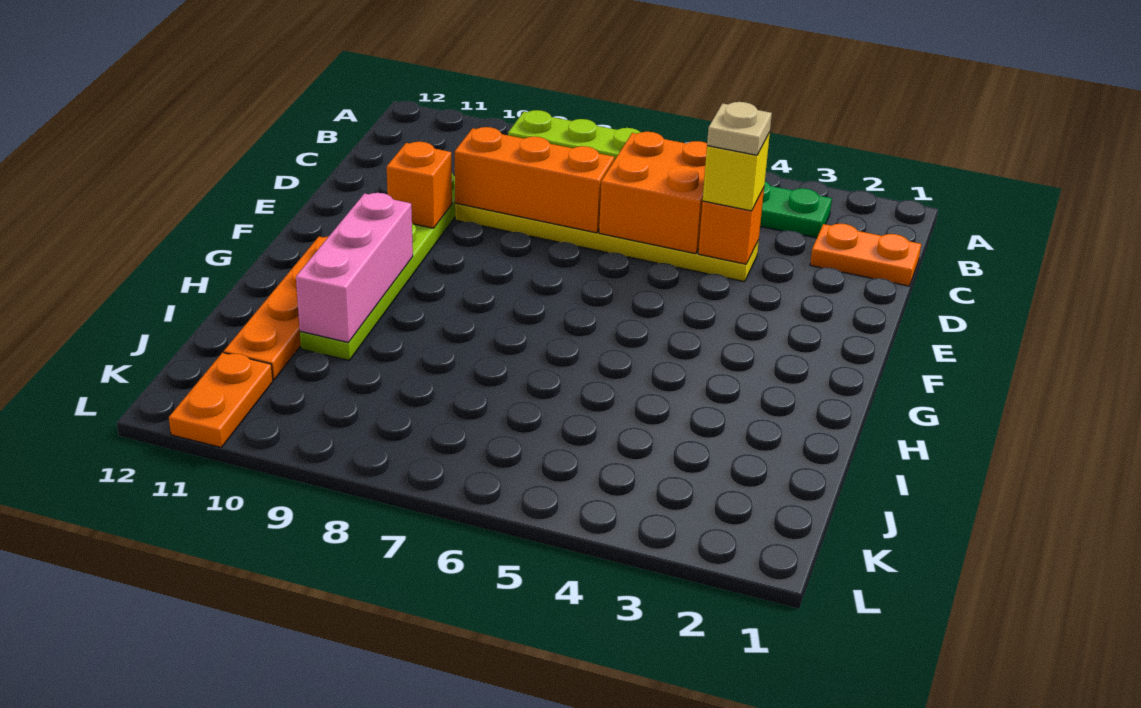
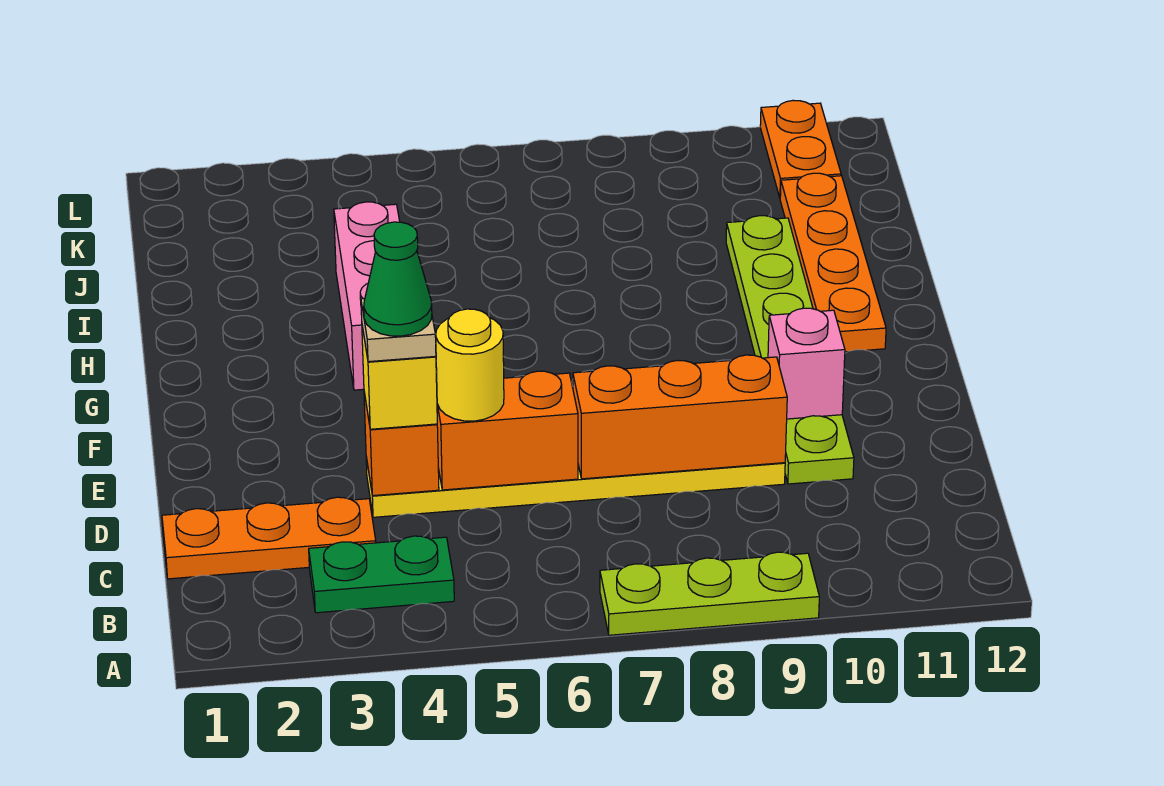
orange 1x2 plate [810,224,921,286] -> orange 1x3 plate [162,497,376,579]
orange 2x2 brick [599,132,707,254] -> orange 1x2 brick [437,371,578,490]
none -> green 1x1 cone [364,222,432,336]
none -> yellow 1x1 round brick [436,309,504,421]
orange 1x1 brick [387,142,452,228] -> pink 1x1 brick [768,308,845,419]
pink 1x3 brick [296,193,413,342] -> pink 1x3 brick moved to [334,202,400,390]

